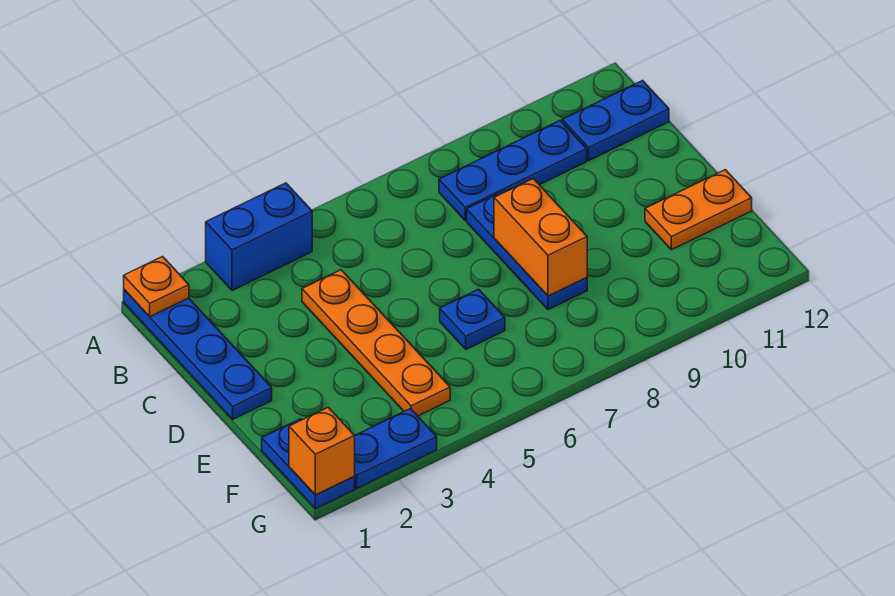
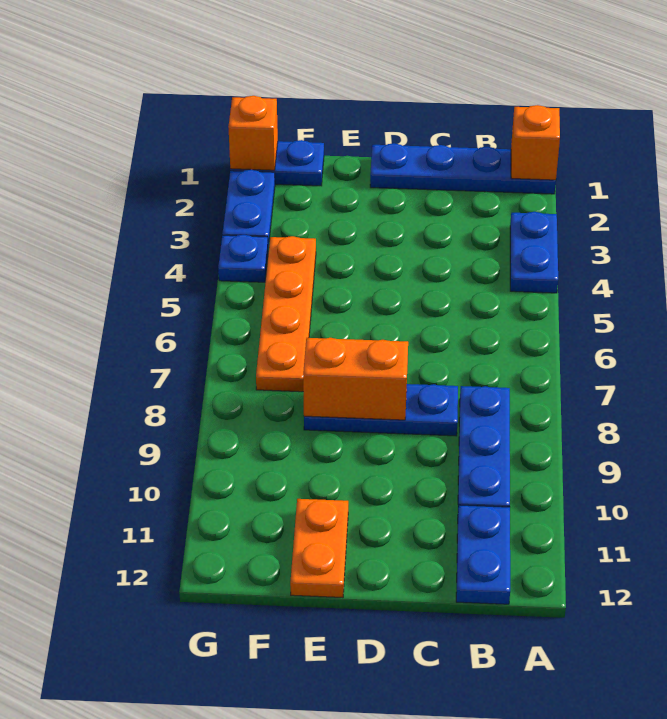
orange 1x1 plate [124,257,189,317] -> orange 1x1 brick [511,105,560,180]
blue 1x2 brick [206,183,312,290] -> blue 1x2 plate [510,212,558,293]
orange 1x4 plate [302,270,450,416] -> orange 1x4 plate turned to [256,236,316,392]
blue 1x1 plate [440,289,505,349] -> blue 1x1 plate moved to [218,235,268,282]

